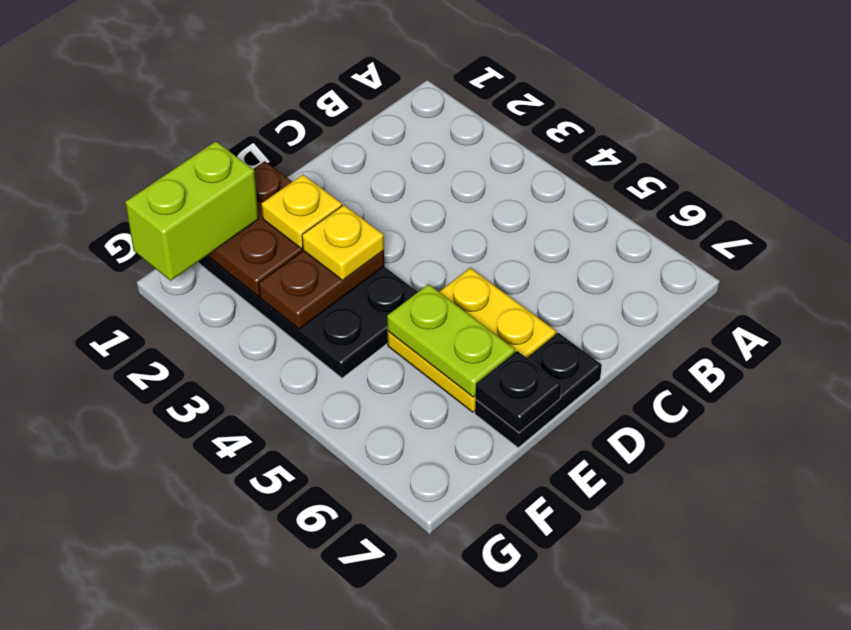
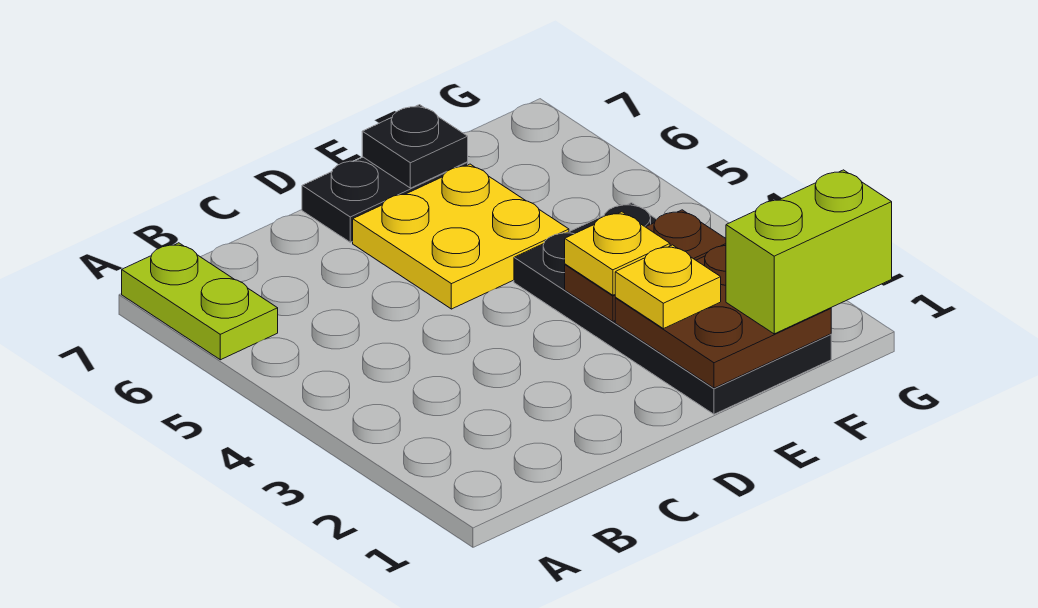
lime 1x2 plate [387,284,515,397] -> lime 1x2 plate moved to [122,243,278,360]

